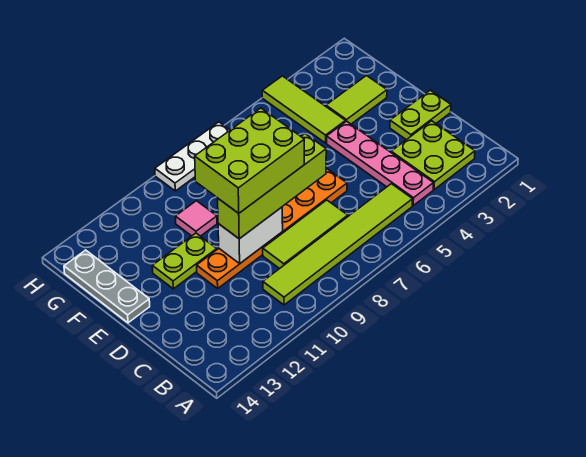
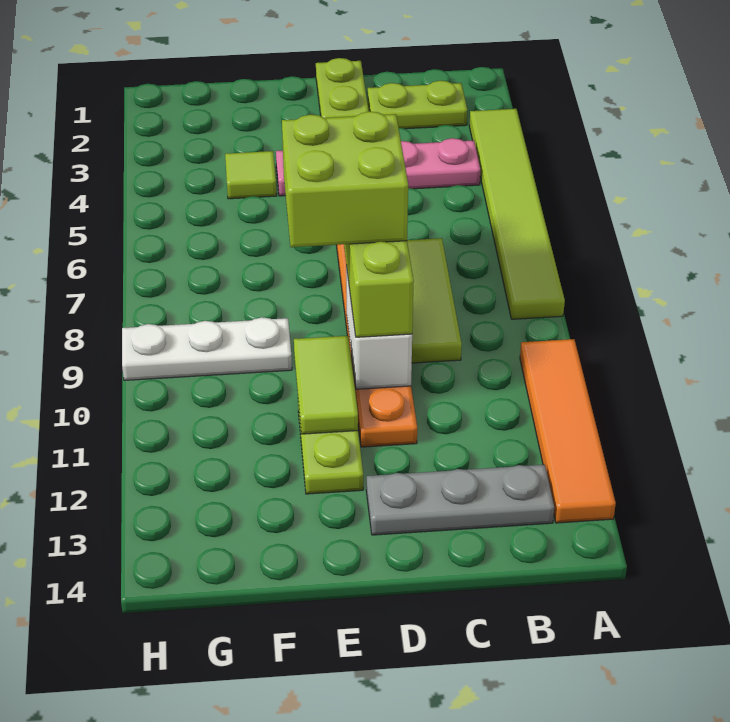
none -> orange 1x4 tile [520,339,616,523]
lime 2x2 plate [391,121,475,189] -> lime 1x2 plate [368,81,467,129]
lime 1x6 tile [263,184,413,305] -> lime 1x6 tile moved to [469,109,565,319]
lime 2x3 brick [195,108,304,213] -> lime 2x2 brick [282,112,408,247]
grey 1x3 plate [64,250,150,323] -> grey 1x3 plate moved to [366,465,554,535]
lime 1x2 tile [326,76,387,124] -> lime 1x2 tile moved to [294,336,358,434]
lime 1x3 tile [262,76,346,143] -> lime 1x1 tile [225,151,277,199]
pink 1x1 tile [175,201,217,236] -> none
white 1x3 plate [155,122,230,191] -> white 1x3 plate turned to [122,317,292,380]

